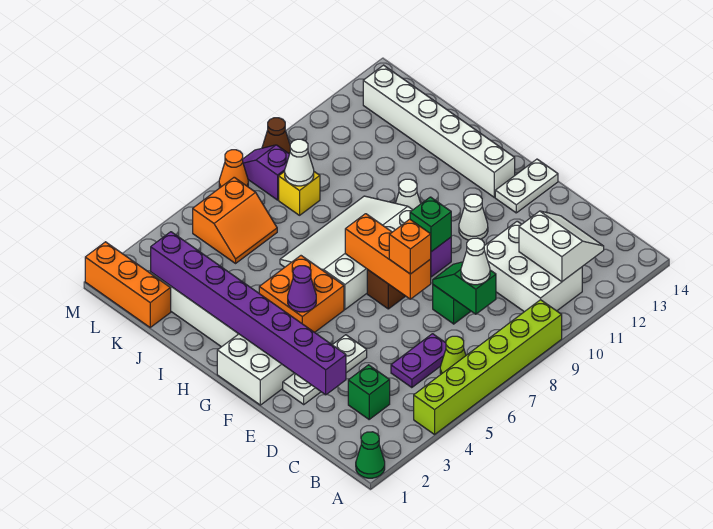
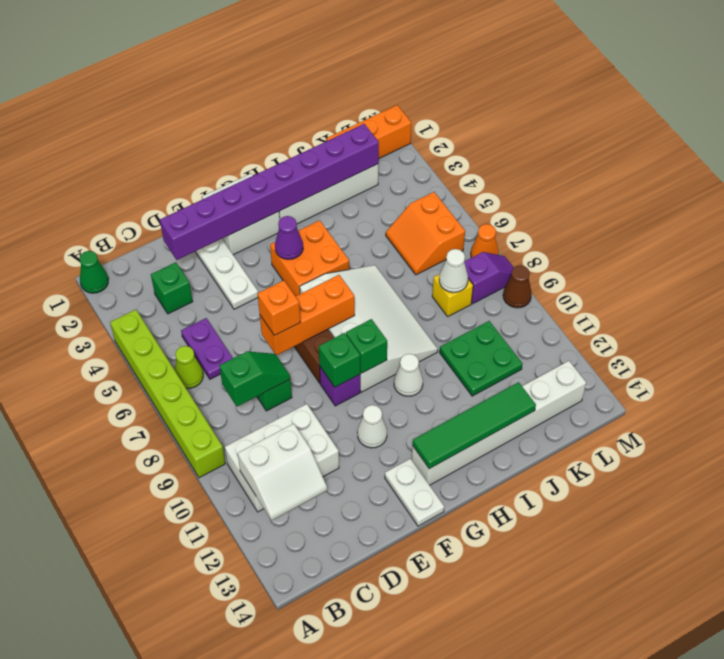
white 1x1 cone [461,238,490,285] -> none
none -> green 1x1 brick [346,319,387,373]
none -> green 1x4 tile [413,382,536,469]
none -> green 2x2 plate [440,321,522,396]

